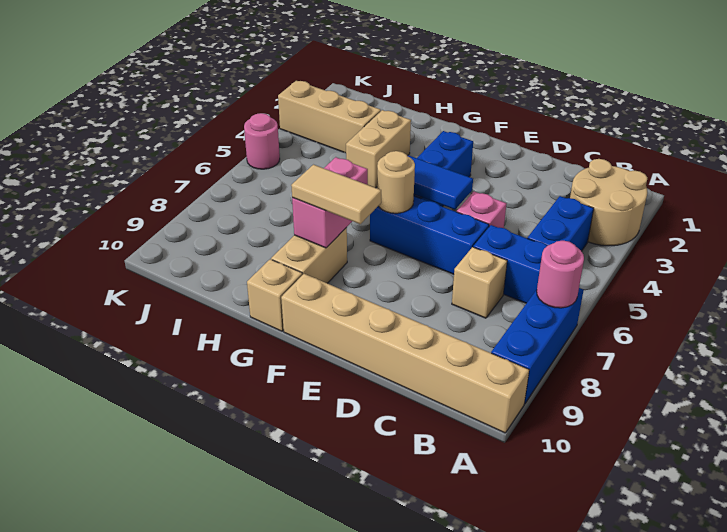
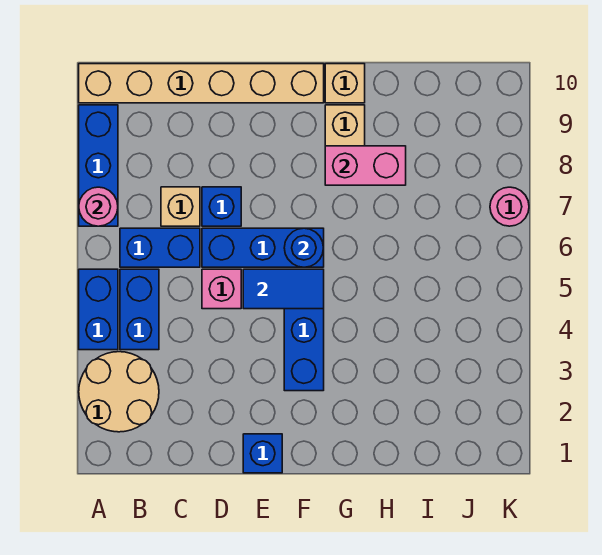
none -> blue 1x2 brick [79,269,118,350]
none -> blue 1x1 brick [202,187,241,226]
none -> blue 1x1 brick [243,434,282,473]
tan 1x1 round brick [377,151,415,213] -> blue 1x1 round brick [284,228,324,267]
tan 1x2 tile [291,165,381,224] -> none
pink 1x2 brick [292,157,368,248] -> pink 1x2 brick turned to [325,146,406,185]
tan 1x2 brick [346,110,411,188] -> none
tan 1x3 brick [278,81,381,153] -> none
pink 1x1 round brick [244,113,280,169] -> pink 1x1 round brick moved to [490,187,529,226]

